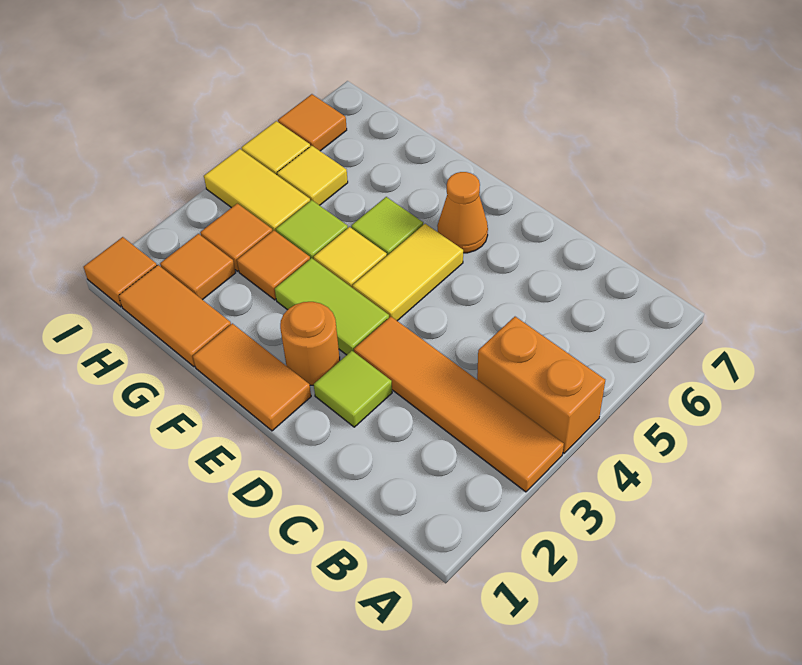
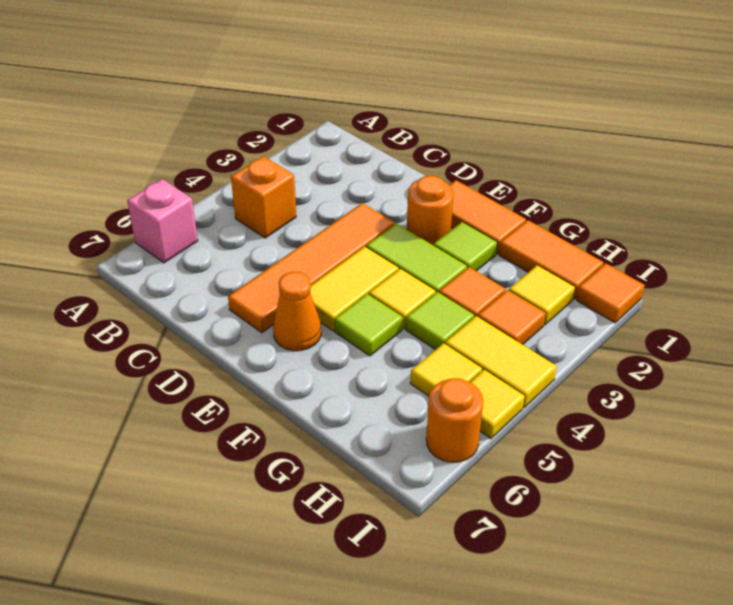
orange 1x4 tile [354,317,564,492] -> orange 1x4 tile turned to [228,203,395,333]
orange 1x2 brick [477,317,605,453] -> orange 1x1 brick [231,156,296,238]
none -> pink 1x1 brick [127,179,198,263]
lime 1x1 tile [314,351,392,427] -> lime 1x1 tile moved to [433,222,497,271]
orange 1x1 tile [160,234,236,300] -> yellow 1x1 tile [509,265,575,325]
orange 1x1 tile [278,94,347,151] -> orange 1x1 round brick [426,378,483,462]

